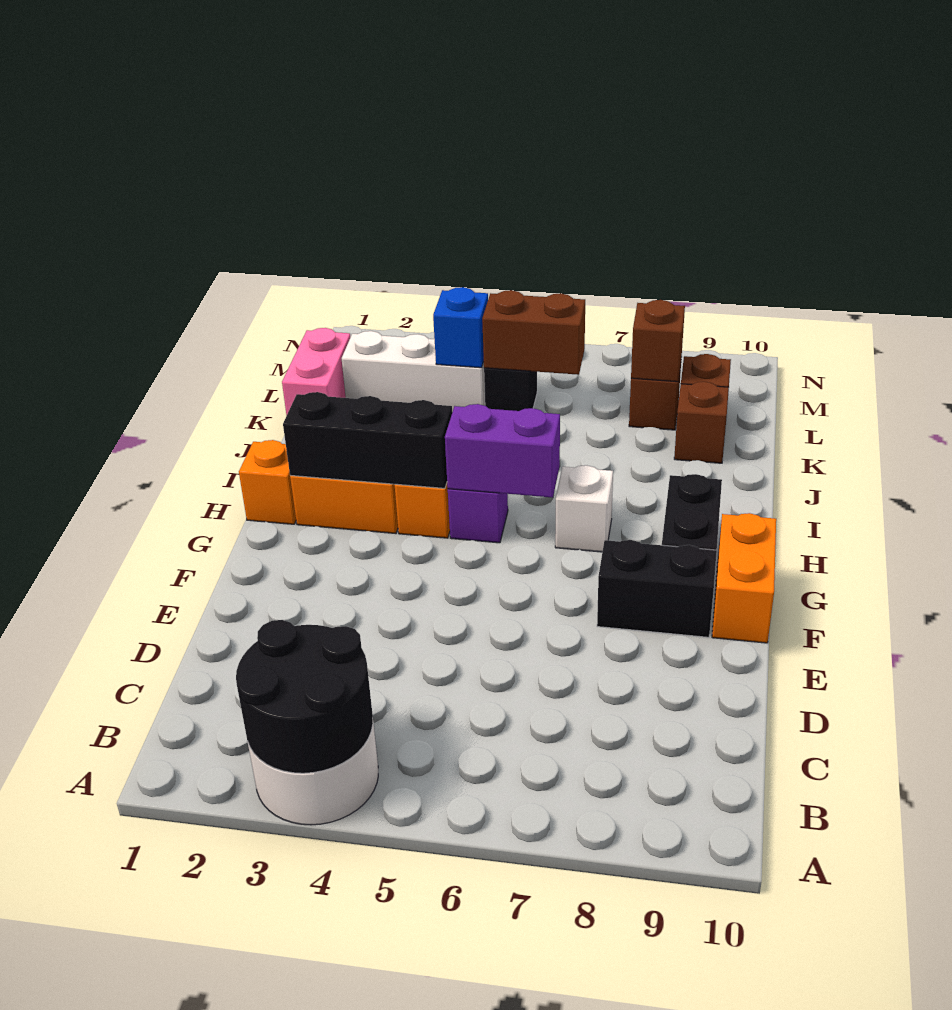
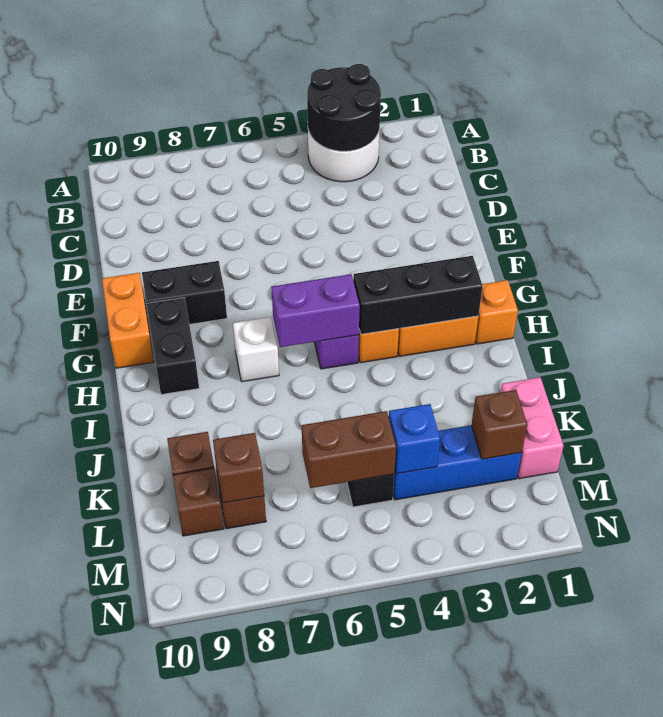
white 1x3 brick [342,331,485,412] -> blue 1x3 brick [393,425,522,500]
none -> brown 1x1 brick [472,390,527,459]

